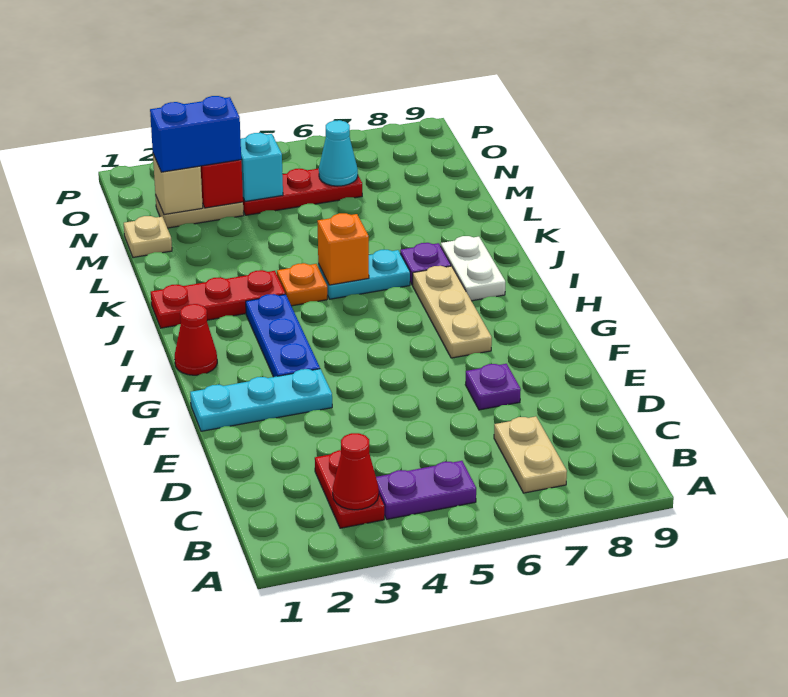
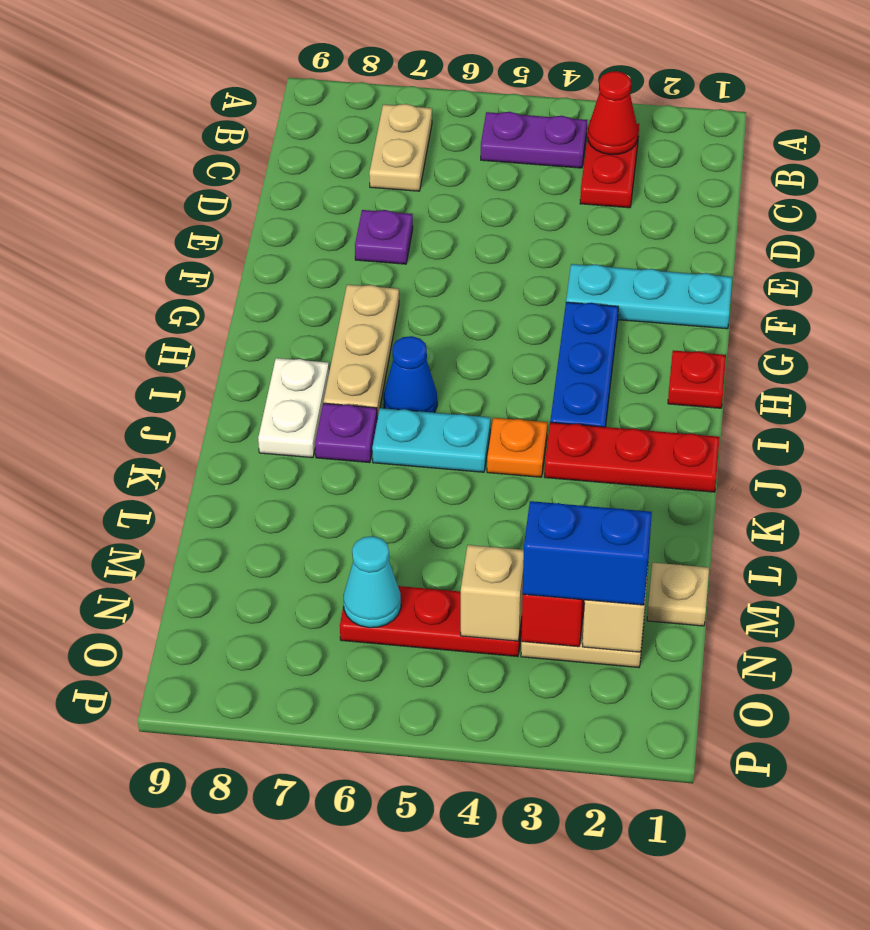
red 1x1 cone [175,304,217,375] -> red 1x1 plate [668,351,726,408]
none -> blue 1x1 cone [384,336,437,413]
orange 1x1 brick [317,213,369,285] -> none
cyan 1x1 brick [241,133,283,202] -> tan 1x1 brick [461,545,524,641]

